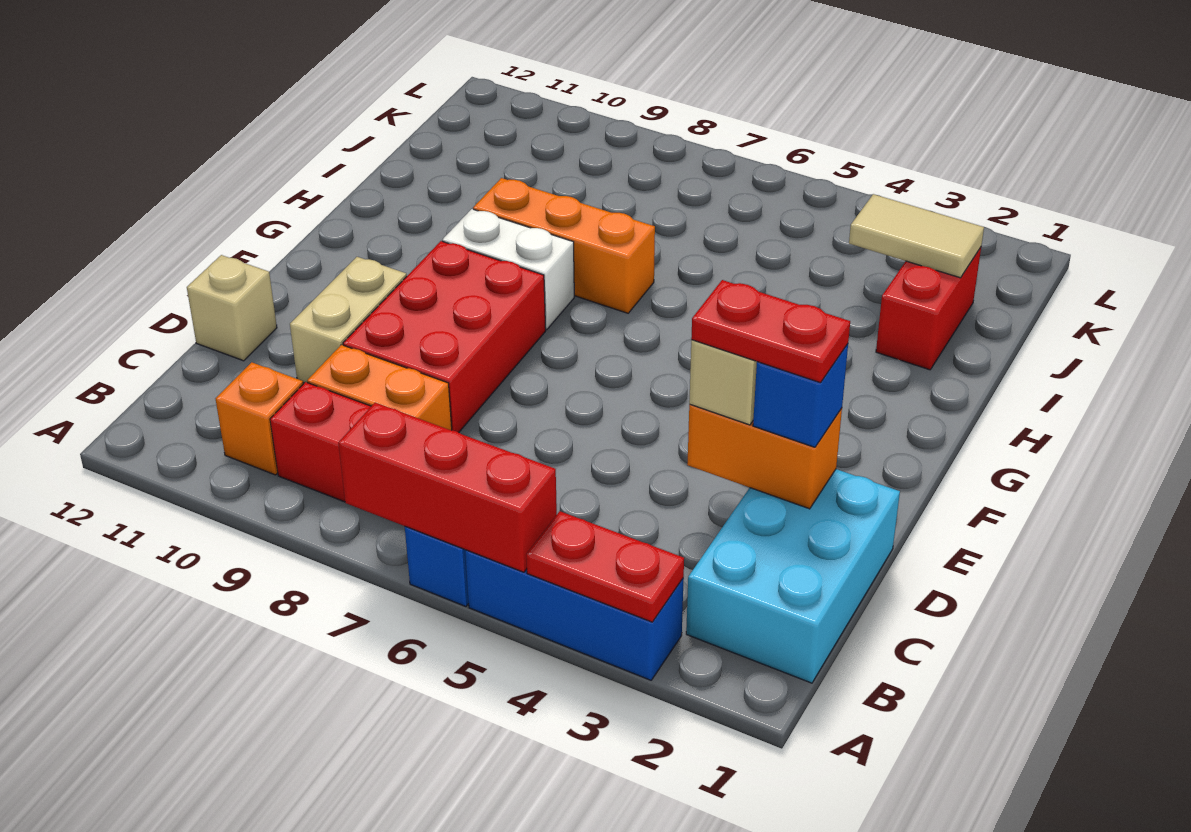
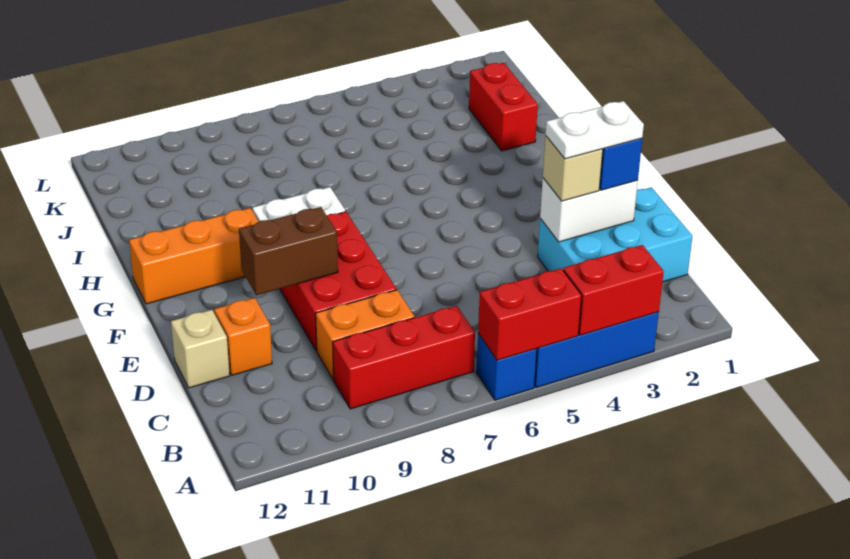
red 1x2 plate [526,511,684,622] -> red 1x2 brick [563,245,664,335]
red 1x3 brick [338,403,557,572] -> red 1x2 brick [478,269,582,360]
cyan 2x3 brick [686,469,900,683] -> cyan 2x3 brick turned to [538,187,693,282]
orange 1x1 brick [216,362,303,475] -> orange 1x1 brick moved to [214,298,272,375]
orange 1x2 brick [687,405,842,509] -> white 1x2 brick [540,178,638,242]
red 1x2 plate [691,280,850,383] -> white 1x2 plate [546,101,644,159]
tan 1x2 brick [290,257,407,383] -> none
none -> brown 1x2 brick [239,207,338,295]
orange 1x3 brick [473,178,655,313] -> orange 1x3 brick moved to [129,208,259,304]
tan 1x2 tile [849,194,984,278] -> none

